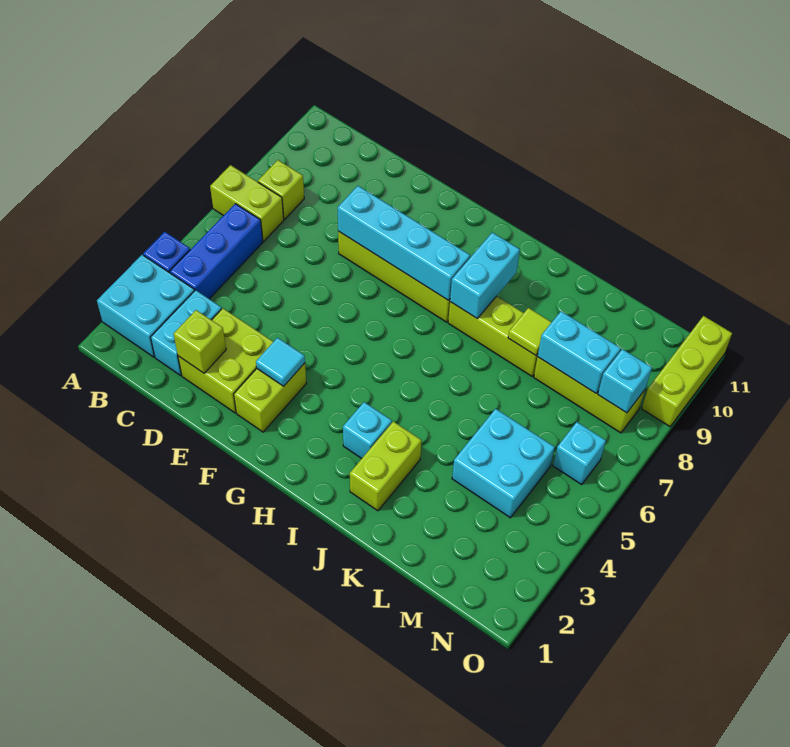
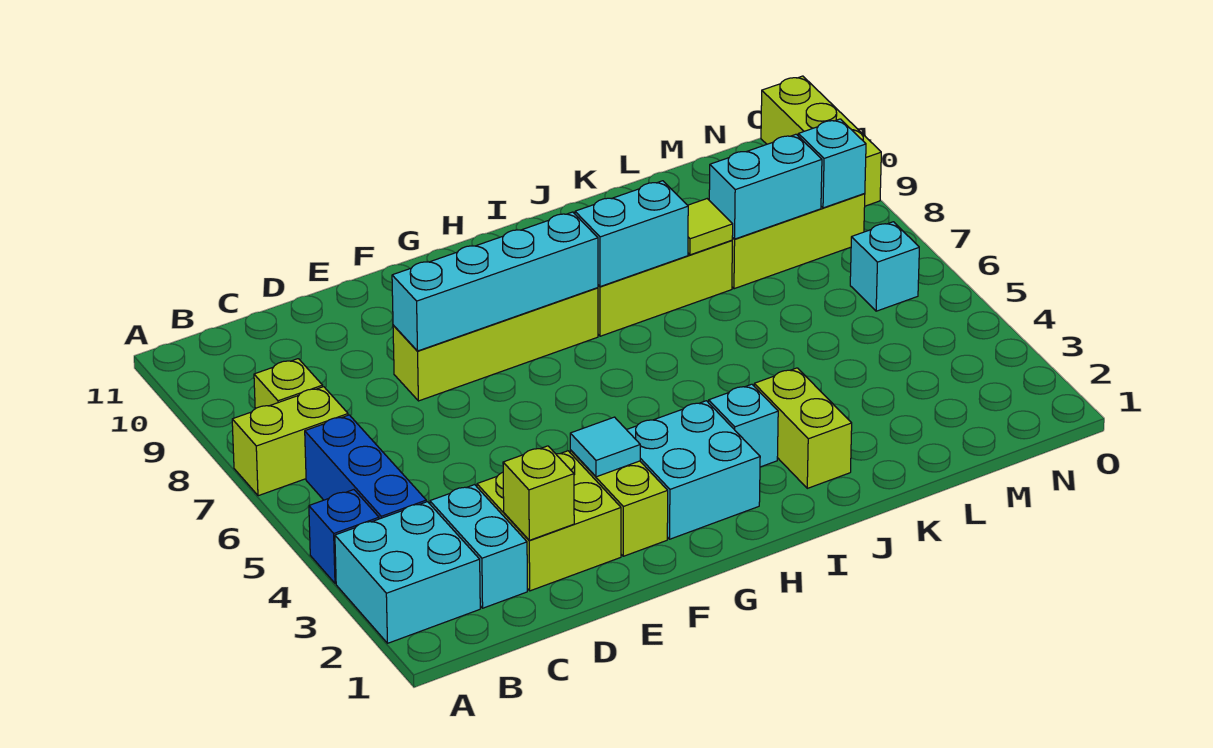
cyan 1x2 brick [450,232,520,318] -> cyan 1x2 brick turned to [575,181,688,287]
cyan 2x2 brick [452,409,555,518] -> cyan 2x2 brick moved to [627,401,760,539]

